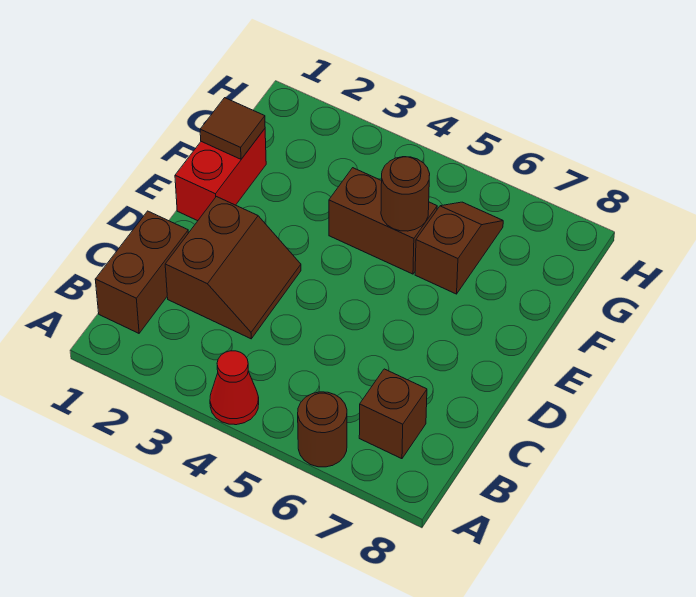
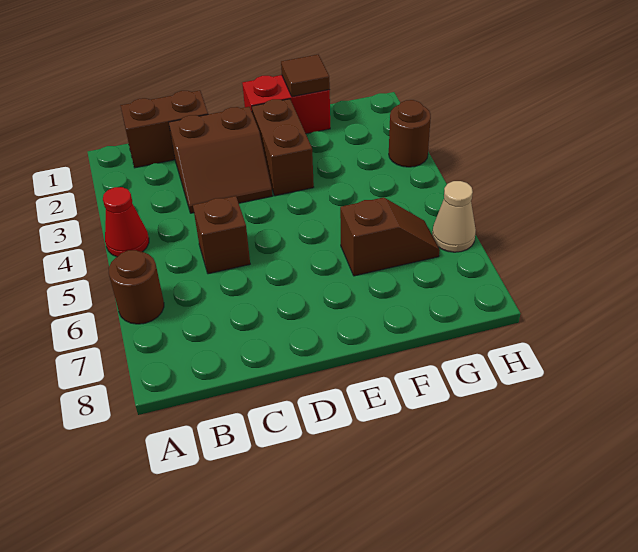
brown 1x1 brick [359,369,427,459] -> brown 1x1 brick moved to [193,196,250,274]
brown 1x2 brick [329,168,437,274] -> brown 1x2 brick moved to [252,99,314,196]
brown 1x1 round brick [381,157,430,231] -> brown 1x1 round brick moved to [389,100,431,167]
none -> tan 1x1 cone [432,181,476,252]

